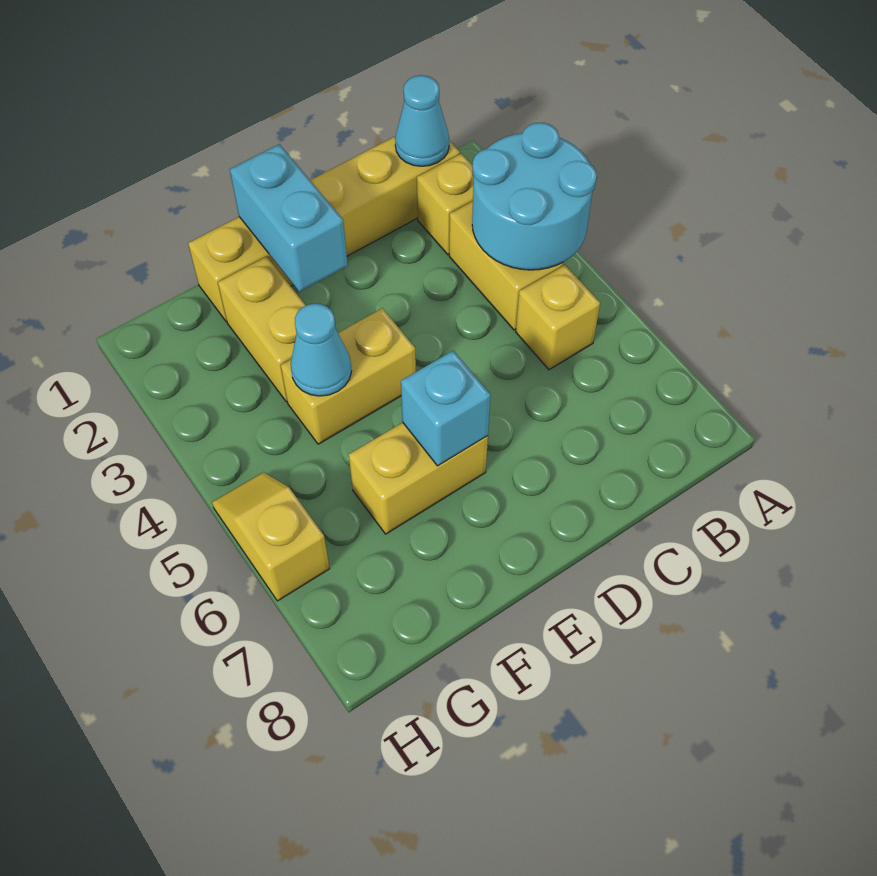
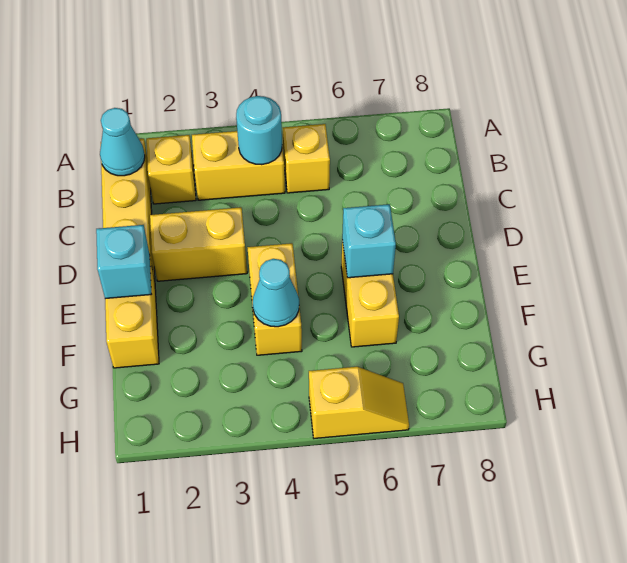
cyan 2x2 round brick [472,123,597,270] -> cyan 1x1 round brick [236,96,282,165]
cyan 1x2 brick [230,144,348,292] -> cyan 1x1 brick [96,225,152,299]
yellow 1x2 brick [218,256,306,402] -> yellow 1x2 brick moved to [150,207,247,281]
yellow 1x2 slope [212,472,330,601] -> yellow 1x2 slope turned to [309,367,409,438]

